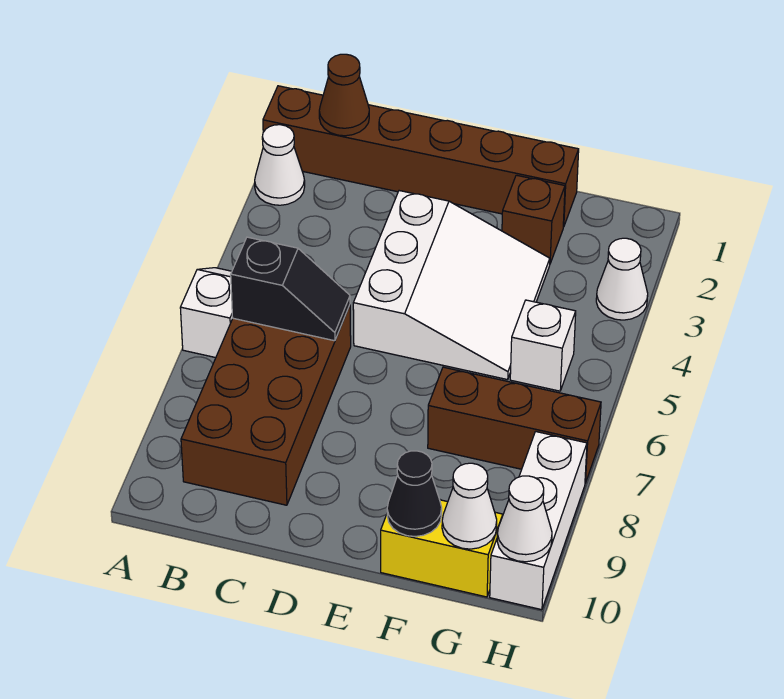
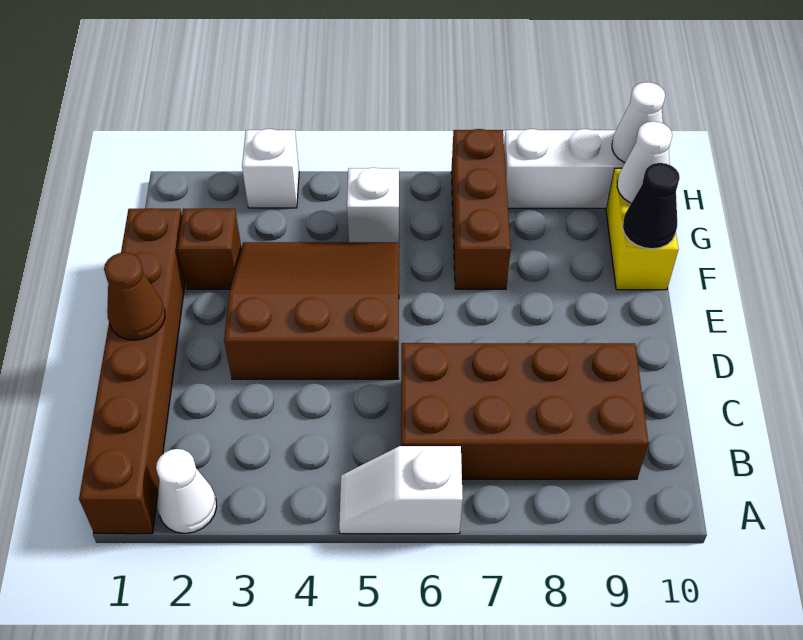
brown 1x1 cone [319,54,369,136] -> brown 1x1 cone moved to [104,252,165,340]
black 1x2 slope [231,237,350,341] -> none
white 3x3 slope [353,191,550,380] -> brown 3x3 slope [224,242,399,379]
white 1x1 cone [596,238,648,320] -> white 1x1 brick [242,129,299,208]

